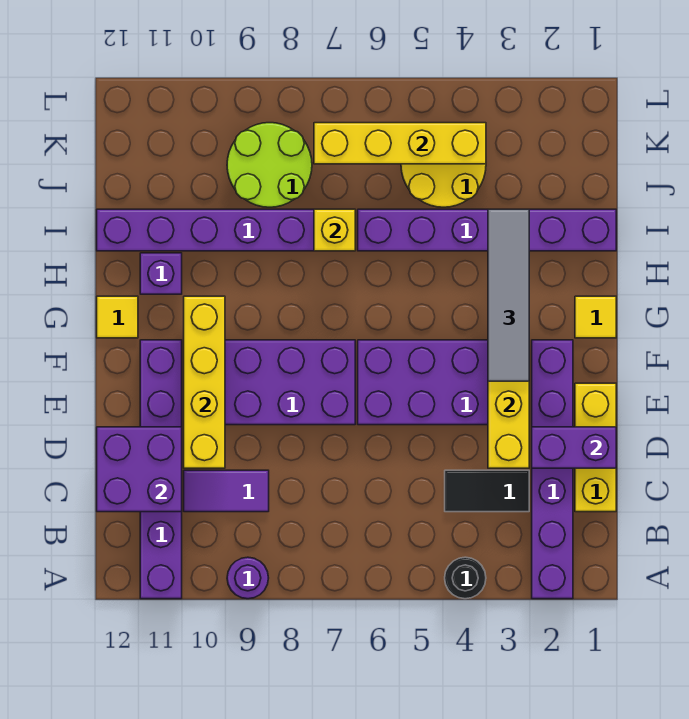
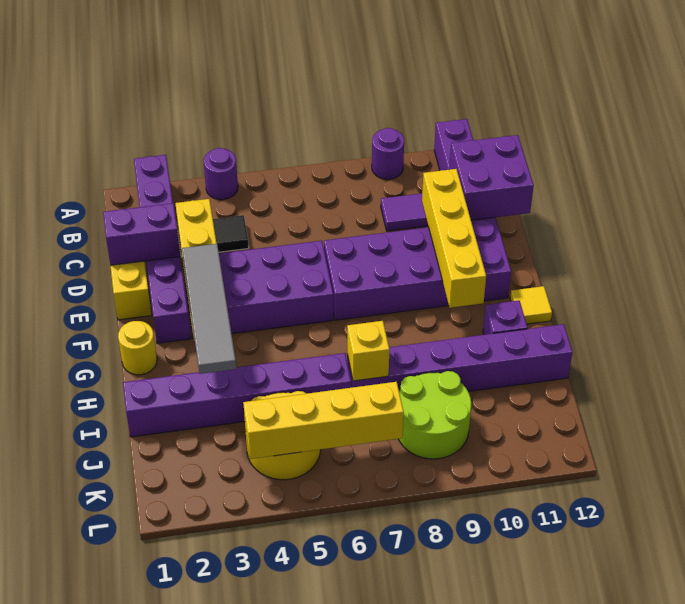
black 1x1 round brick [445,557,486,599] -> purple 1x1 round brick [204,148,238,200]
yellow 1x1 tile [575,296,616,338] -> yellow 1x1 round brick [118,321,157,375]

